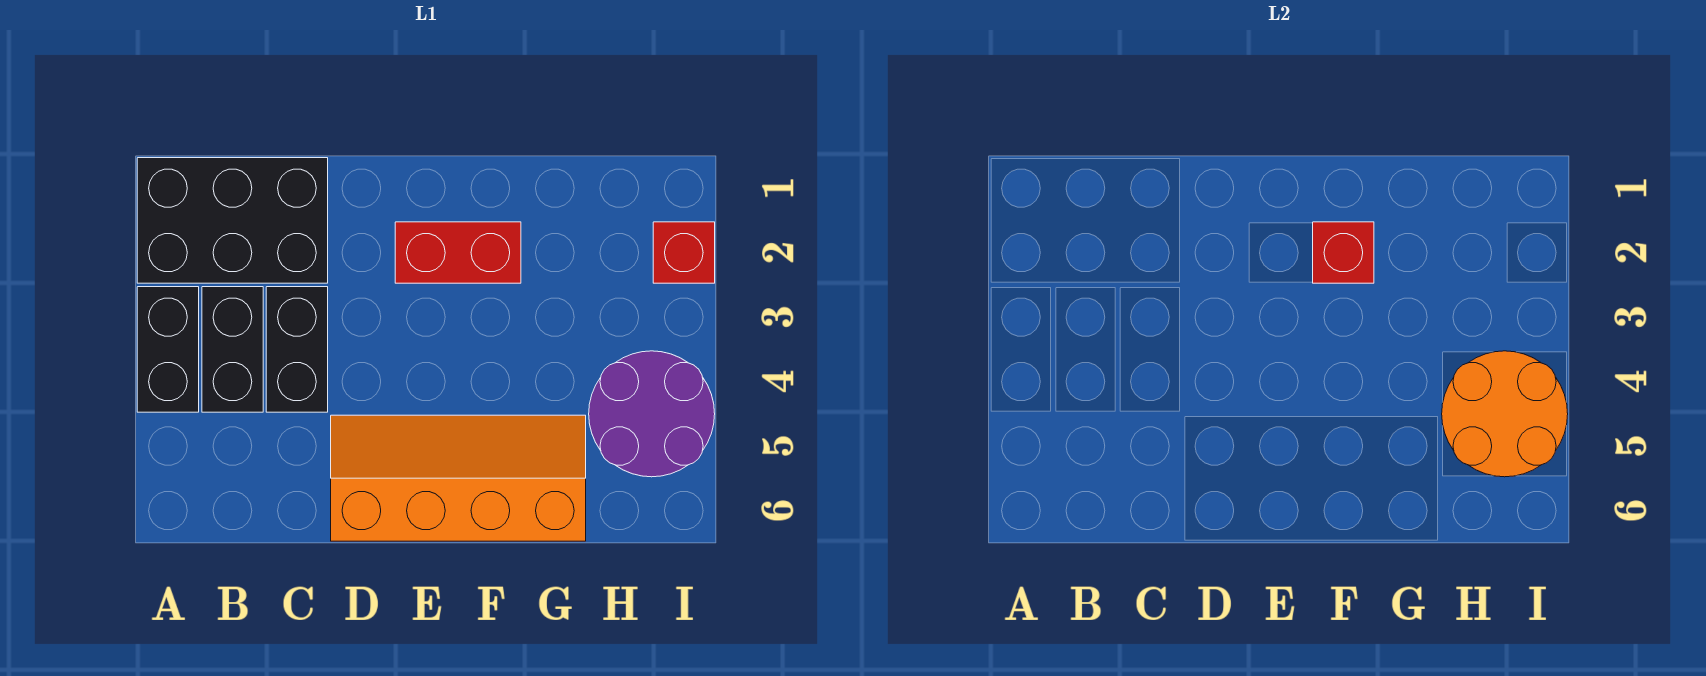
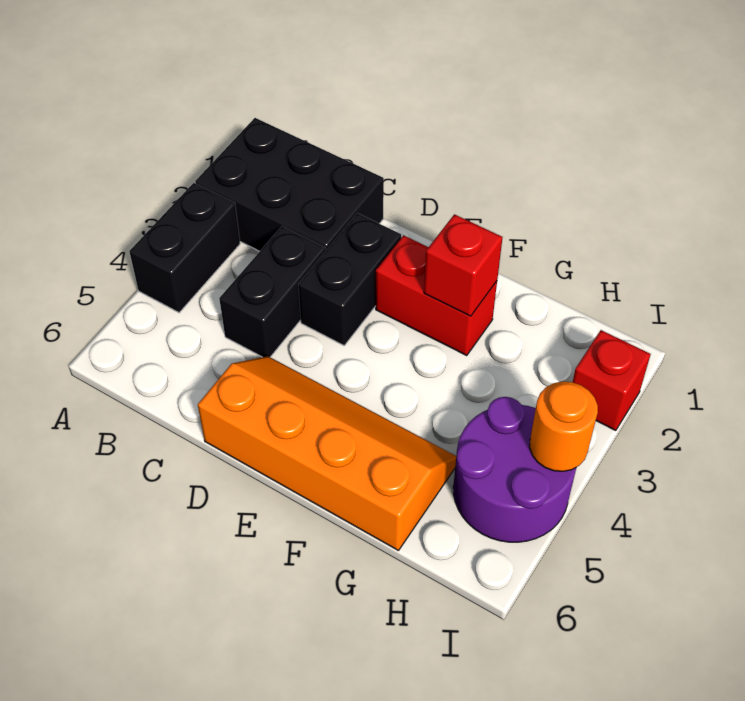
black 1x2 brick [202,287,263,412] -> black 1x2 brick moved to [298,213,401,345]
orange 2x2 round brick [1442,351,1568,477] -> orange 1x1 round brick [530,382,598,471]

